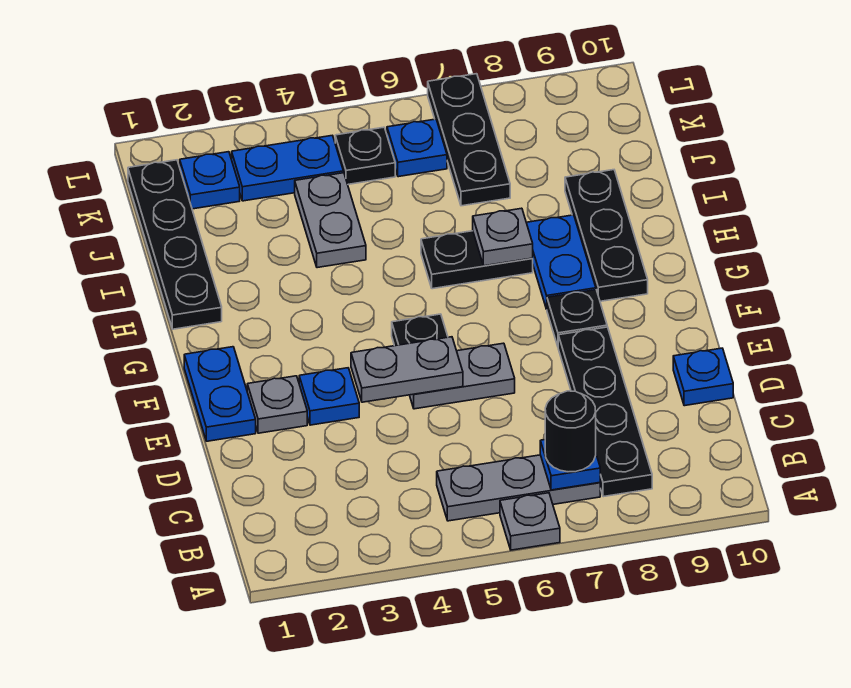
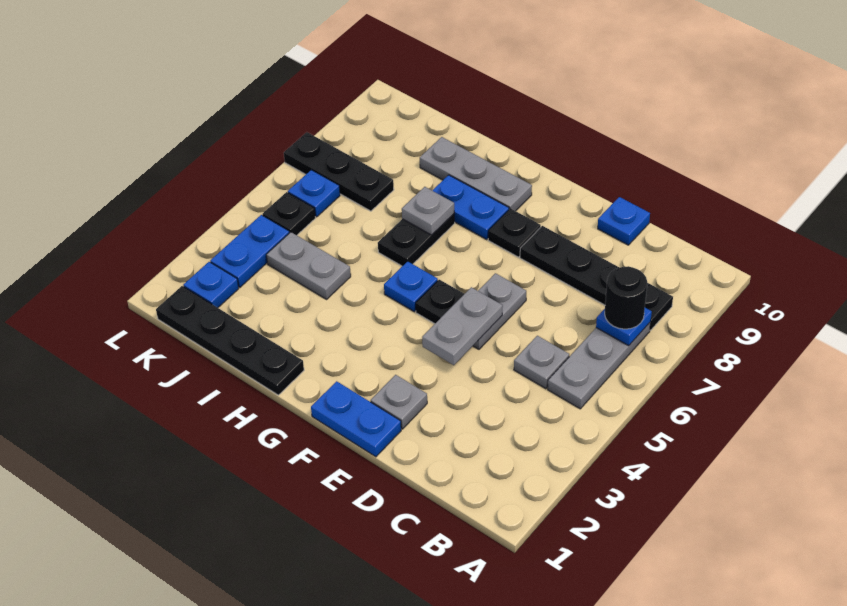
grey 1x1 plate [500,493,560,550] -> grey 1x1 plate moved to [514,336,569,389]
blue 1x1 plate [299,368,359,425] -> blue 1x1 plate moved to [384,261,438,312]
black 1x3 plate [565,170,648,301] -> grey 1x3 plate [420,137,532,211]

